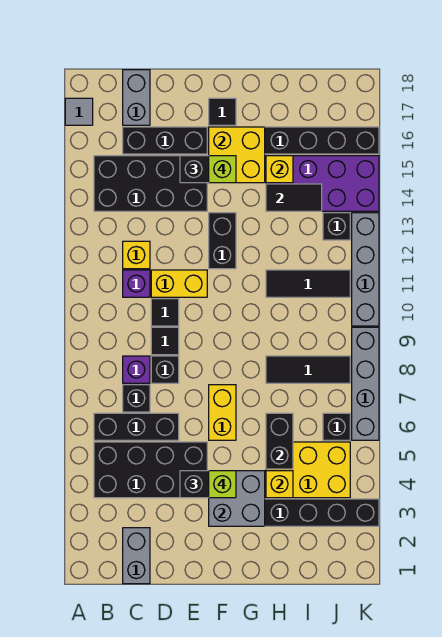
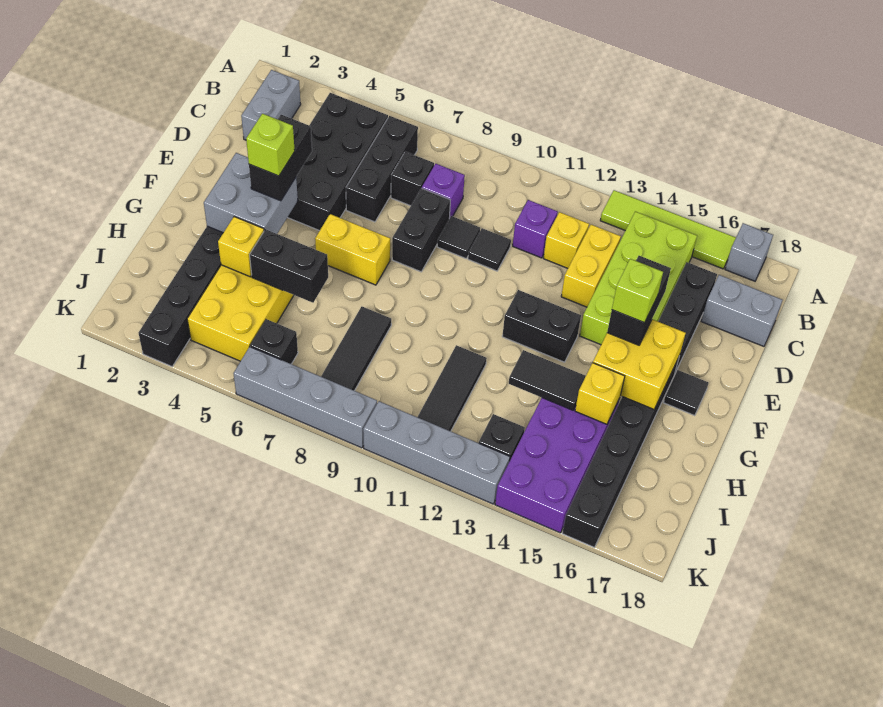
none -> lime 1x4 tile [600,190,736,269]
grey 1x1 tile [65,98,93,125] -> grey 1x1 brick [725,223,773,281]
black 2x4 brick [94,156,207,211] -> lime 2x4 brick [580,211,697,345]
grey 1x2 brick [123,528,150,584] -> grey 1x2 brick turned to [241,70,301,140]
black 1x1 brick [151,356,179,383] -> black 1x2 brick [392,188,450,272]
yellow 1x2 brick [151,270,207,297] -> yellow 1x2 brick moved to [561,225,621,307]
black 1x2 tile [266,184,322,211] -> black 1x2 tile turned to [509,350,586,410]

